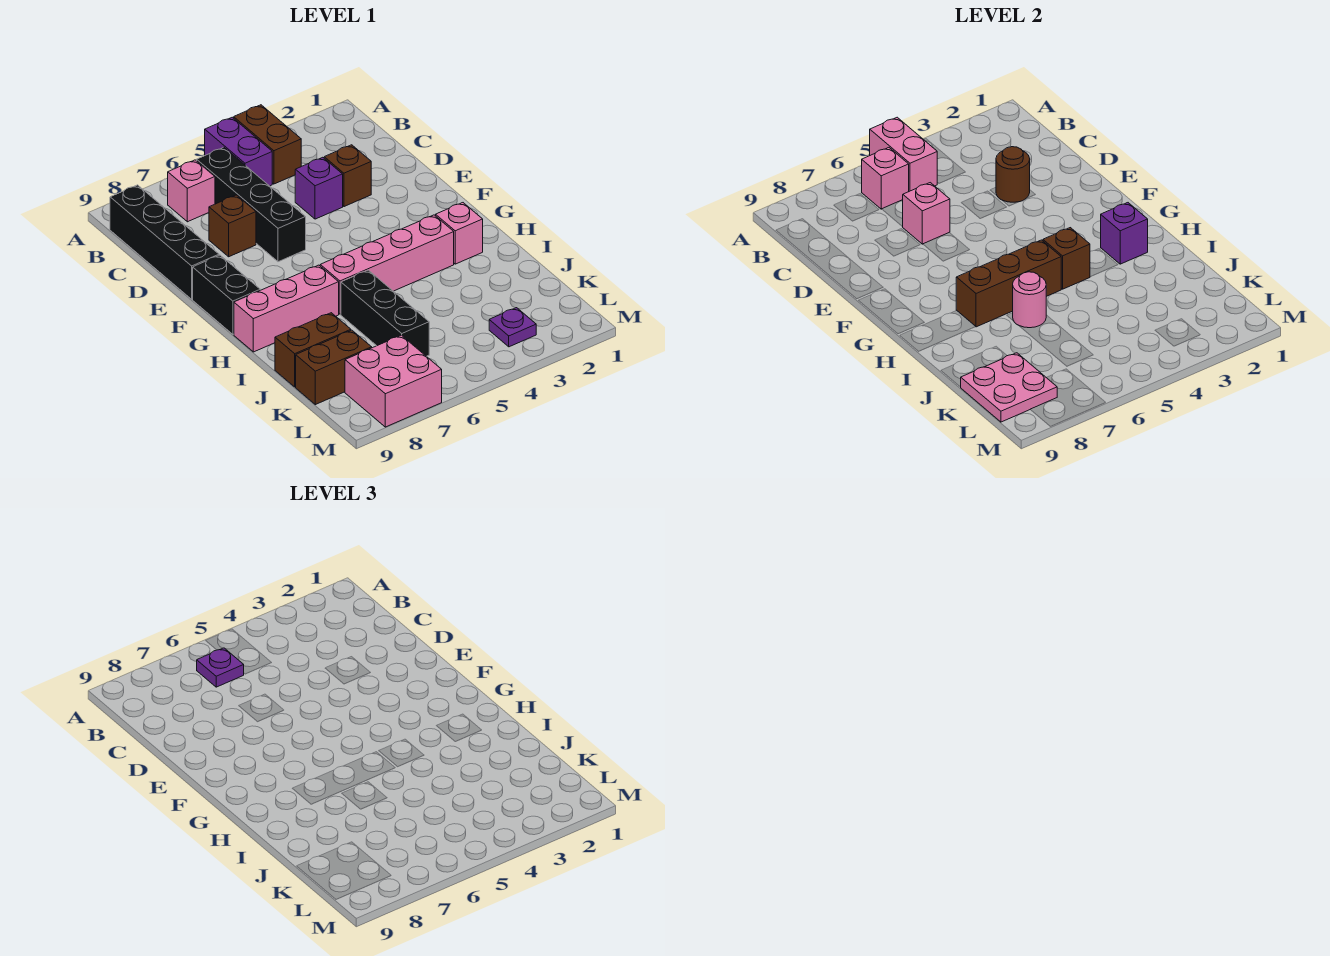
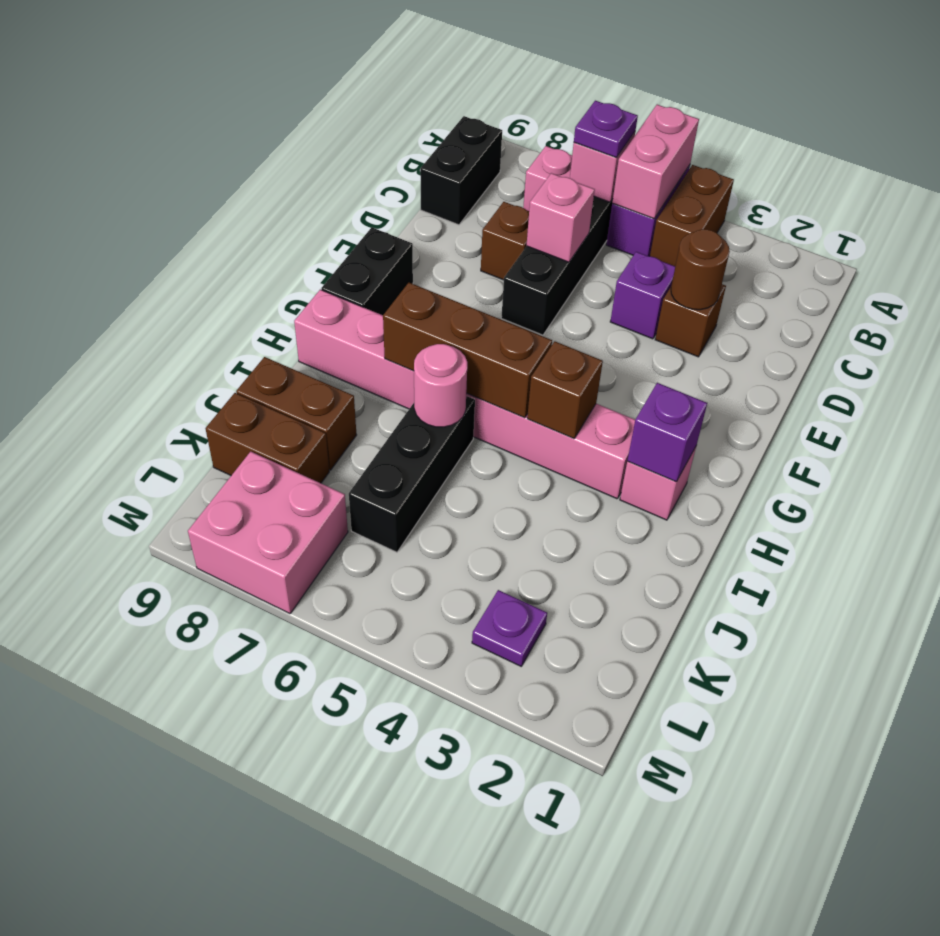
black 1x4 brick [110,185,219,299] -> black 1x2 brick [420,116,502,225]
pink 2x2 plate [961,353,1057,422] -> none

